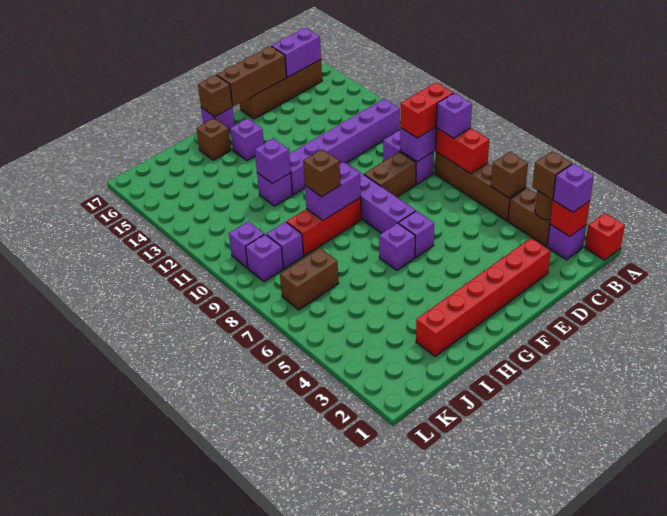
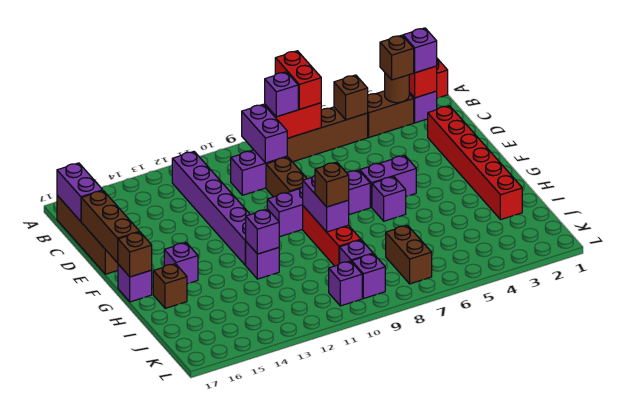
red 1x2 brick [400,82,453,138] -> red 1x2 brick moved to [275,51,321,109]
purple 1x1 brick [398,211,434,258] -> purple 1x2 brick [360,155,416,207]

